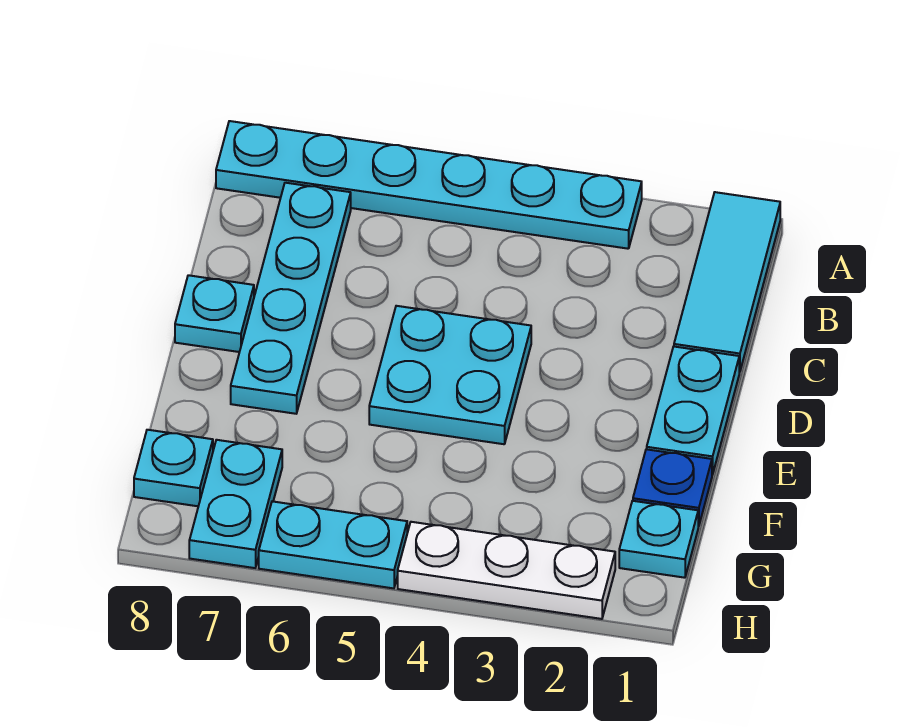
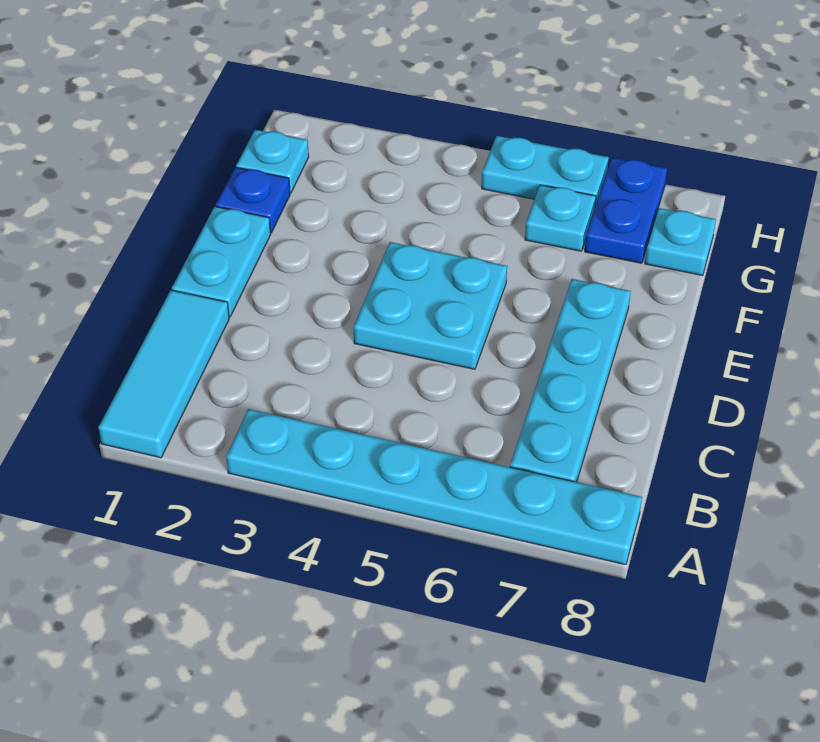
cyan 1x1 plate [175,275,254,352] -> cyan 1x1 plate moved to [525,185,596,251]
cyan 1x2 plate [189,440,282,568] -> blue 1x2 plate [585,158,667,263]
white 1x3 plate [398,522,615,619] -> none

